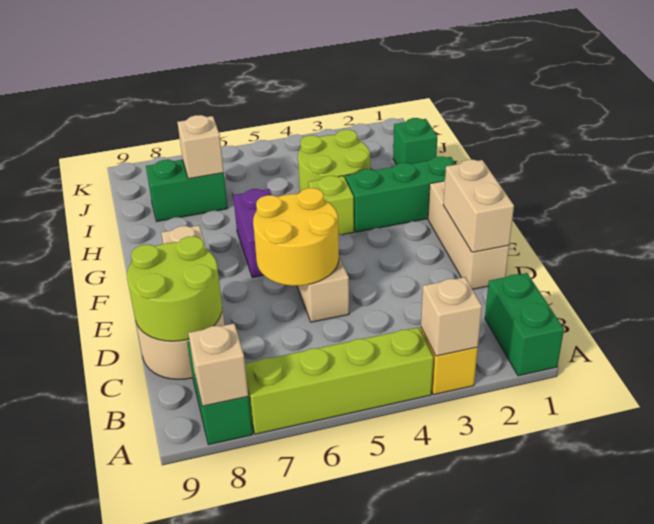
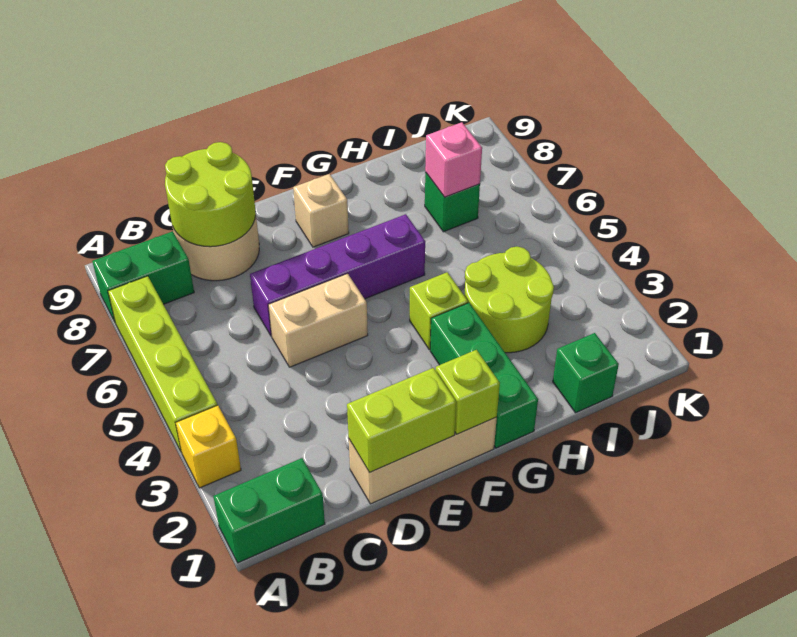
tan 1x1 brick [421,277,482,356] -> none
tan 1x1 brick [188,324,248,406] -> none
tan 1x2 brick [443,160,514,252] -> lime 1x2 brick [347,368,456,472]
yellow 2x2 round brick [253,188,339,286] -> none
none -> lime 1x1 brick [435,350,500,434]
purple 1x2 brick [233,189,272,277] -> purple 1x4 brick [250,214,425,336]
green 1x2 brick [146,160,228,221] -> green 1x1 brick [425,172,480,232]
tan 1x1 brick [177,115,224,179] -> pink 1x1 brick [425,122,482,197]

